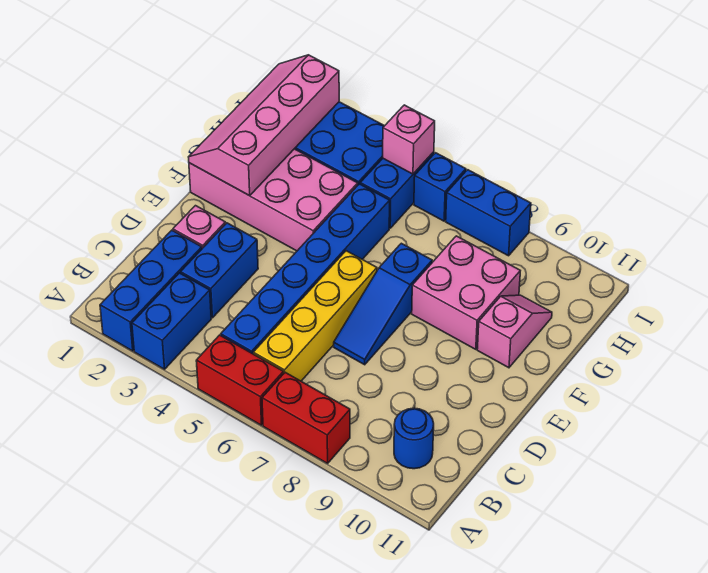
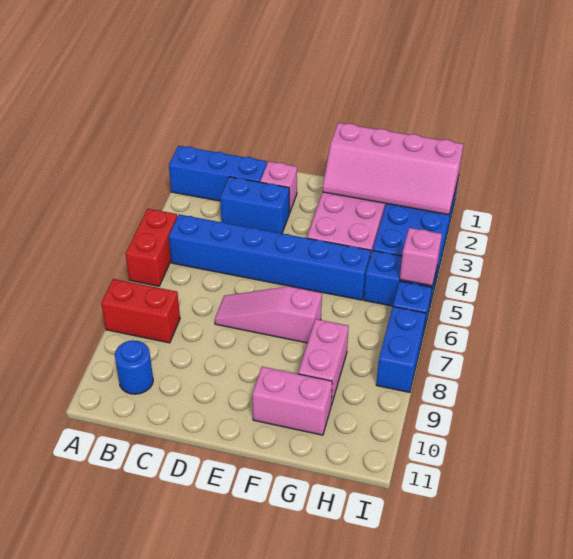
blue 1x2 brick [132,273,211,369] -> none
red 1x2 brick [262,372,350,463] -> red 1x2 brick turned to [101,279,180,343]
yellow 1x4 brick [253,251,377,381] -> none
blue 1x3 slope [334,243,432,365] -> pink 1x3 slope [215,286,322,343]
pink 2x4 slope [189,55,339,196] -> pink 2x4 slope turned to [322,123,463,215]
pink 2x2 brick [412,236,520,349] -> pink 1x2 brick [298,319,349,405]
pink 1x2 slope [477,295,552,368] -> pink 1x2 brick [252,367,332,435]

